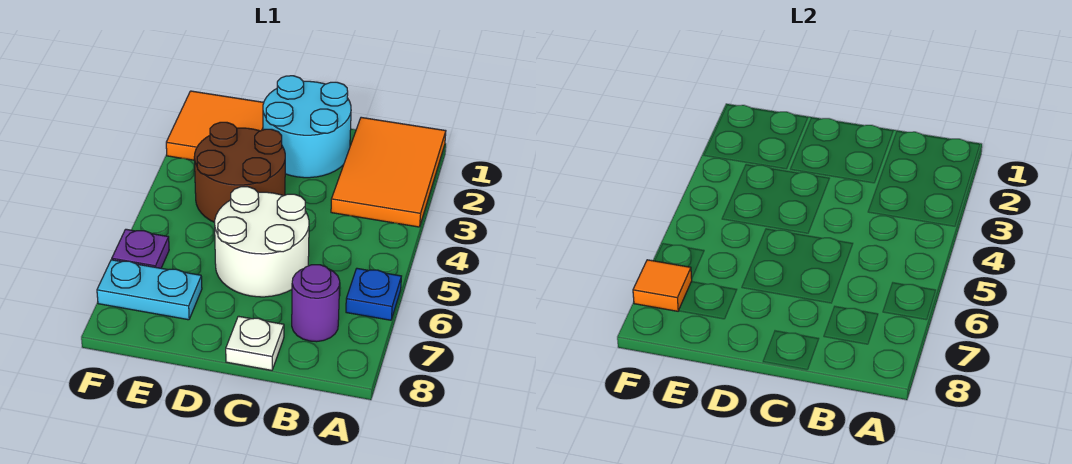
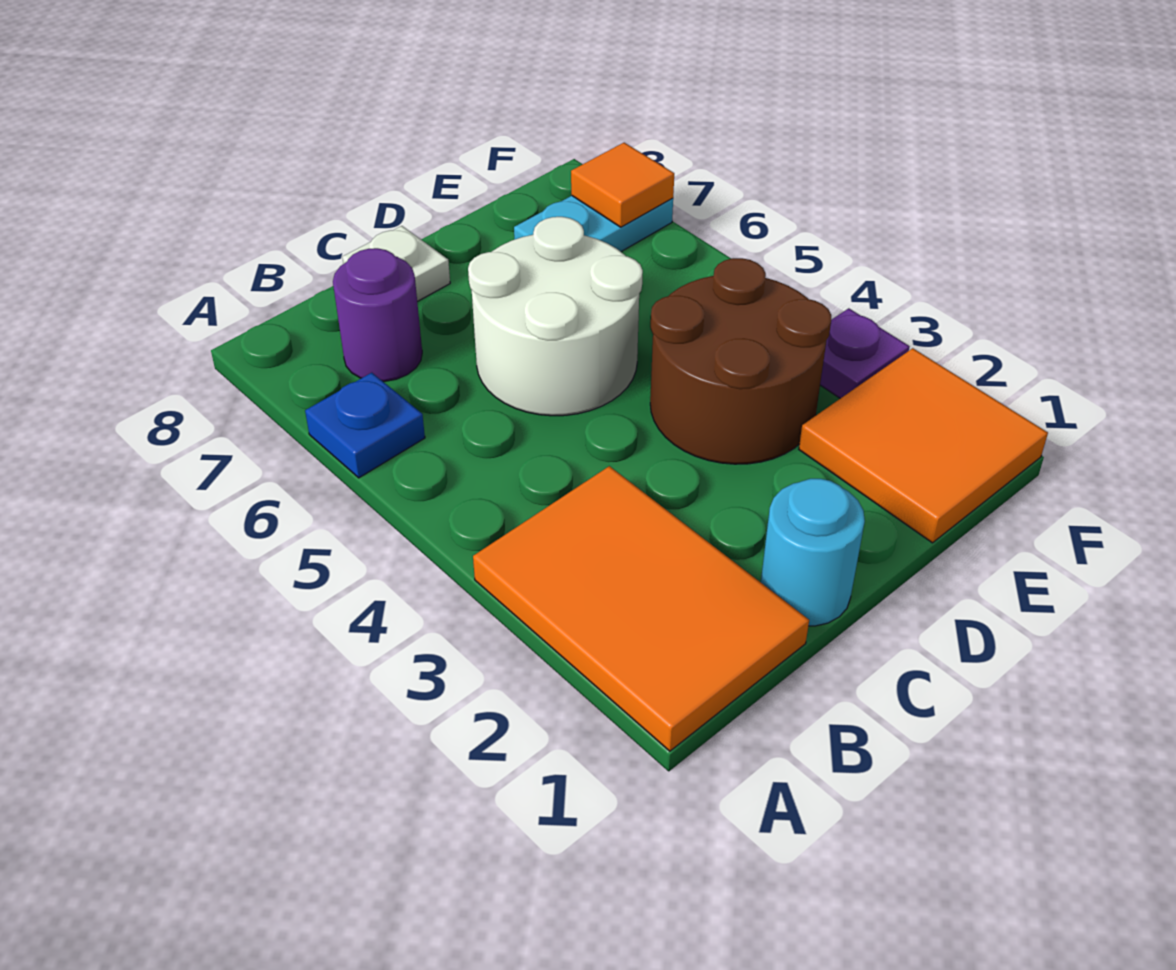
cyan 2x2 round brick [263,76,351,178] -> cyan 1x1 round brick [761,479,865,626]
purple 1x1 plate [112,229,169,268] -> purple 1x1 plate moved to [820,308,910,398]

